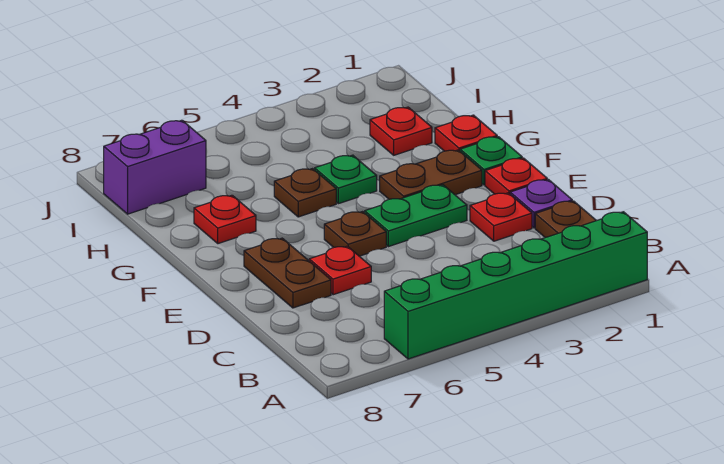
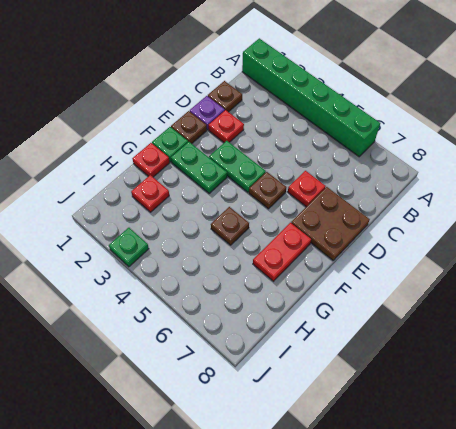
brown 1x2 plate [244,238,331,308] -> brown 2x2 plate [291,187,370,260]
red 1x1 plate [485,158,547,194] -> brown 1x1 plate [171,111,207,144]
brown 1x2 plate [380,150,482,199] -> green 1x2 plate [171,142,227,193]
green 1x1 plate [315,155,377,204] -> green 1x1 plate moved to [109,228,149,267]
red 1x1 plate [194,195,256,244] -> red 1x2 plate [253,223,311,281]
purple 1x2 brick [104,120,206,214] -> none

